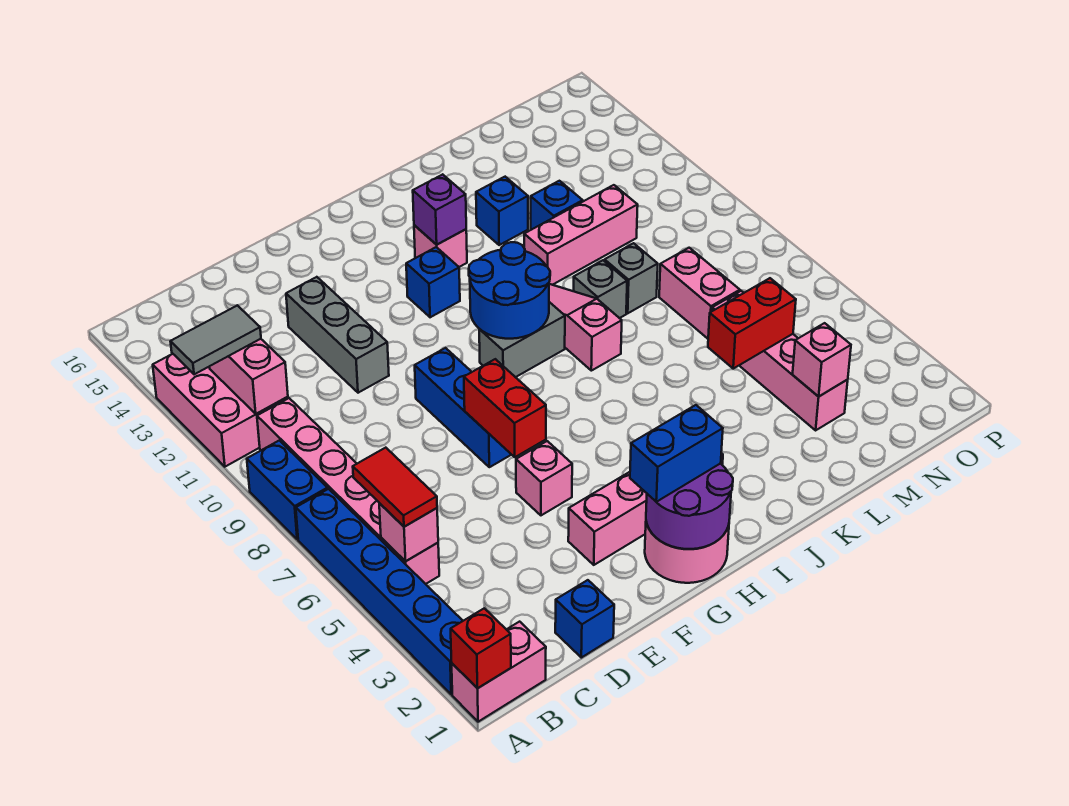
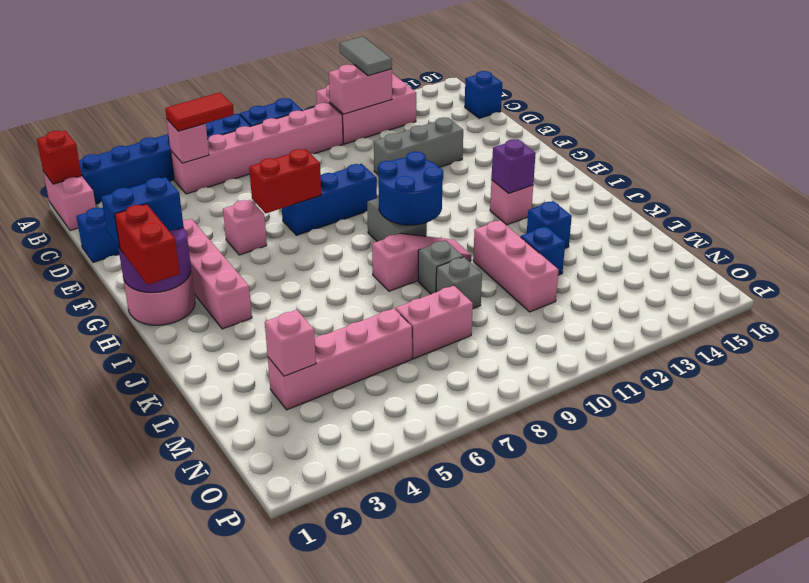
blue 1x2 brick [630,405,723,502] -> blue 1x2 brick turned to [101,177,184,248]
blue 1x1 brick [406,247,460,317] -> blue 1x1 brick moved to [465,71,502,118]
red 1x2 brick [708,278,796,369] -> red 1x2 brick moved to [115,204,180,285]

